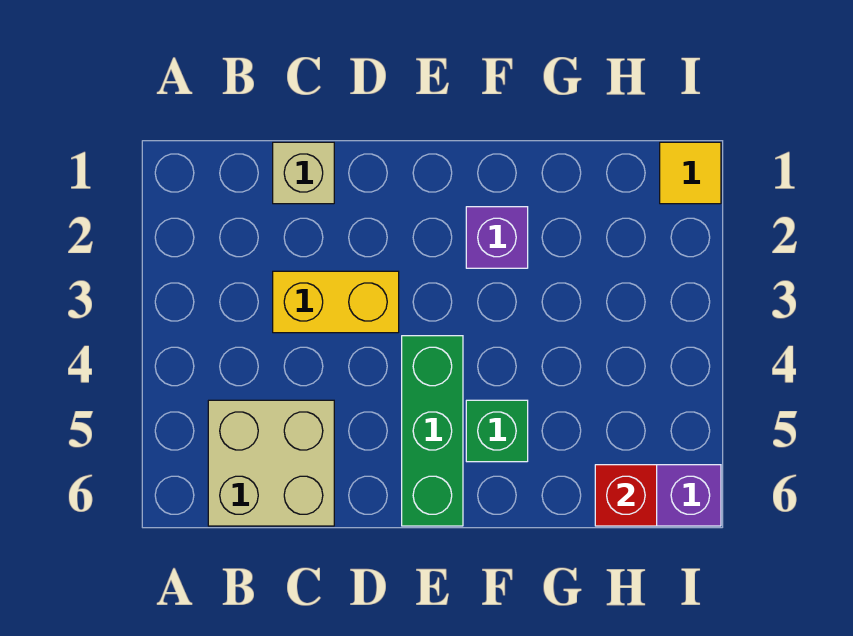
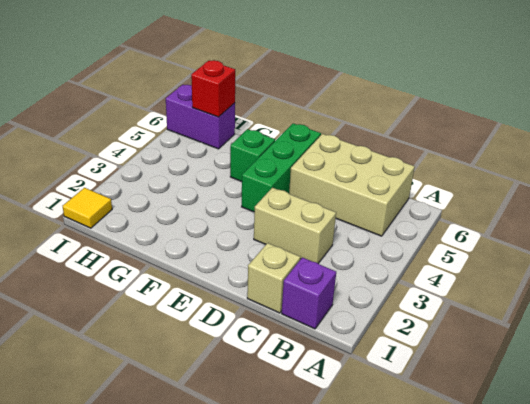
tan 2x2 brick [208,400,334,526] -> tan 2x3 brick [289,134,415,236]
yellow 1x2 brick [273,271,399,333] -> tan 1x2 brick [254,188,336,263]
purple 1x1 brick [466,207,528,268] -> purple 1x1 brick moved to [282,257,336,329]

